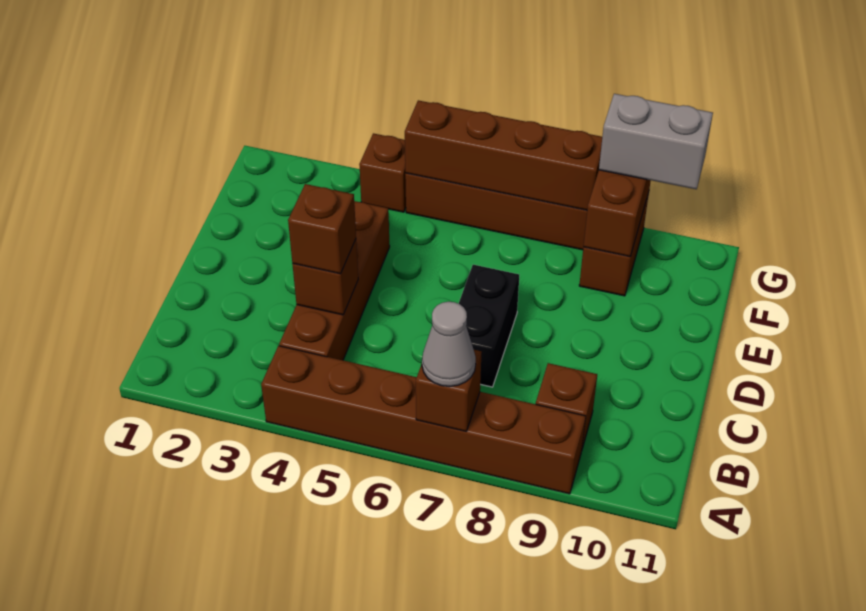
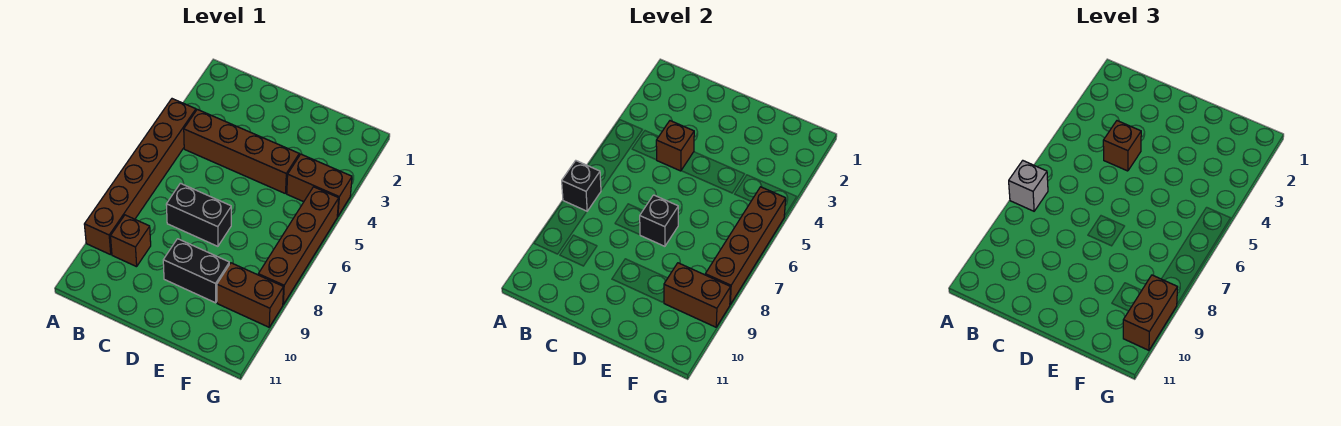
brown 1x1 brick [416,350,482,431] -> black 1x1 brick [562,161,601,211]
grey 1x1 cone [422,302,476,386] -> grey 1x1 brick [1009,161,1048,211]
none -> black 1x1 brick [640,195,678,246]
none -> black 1x2 brick [163,239,229,303]
brown 1x1 brick [359,133,406,212] -> brown 1x2 brick [287,154,352,217]
grey 1x2 brick [599,94,713,189] -> brown 1x2 brick [1123,275,1178,350]

